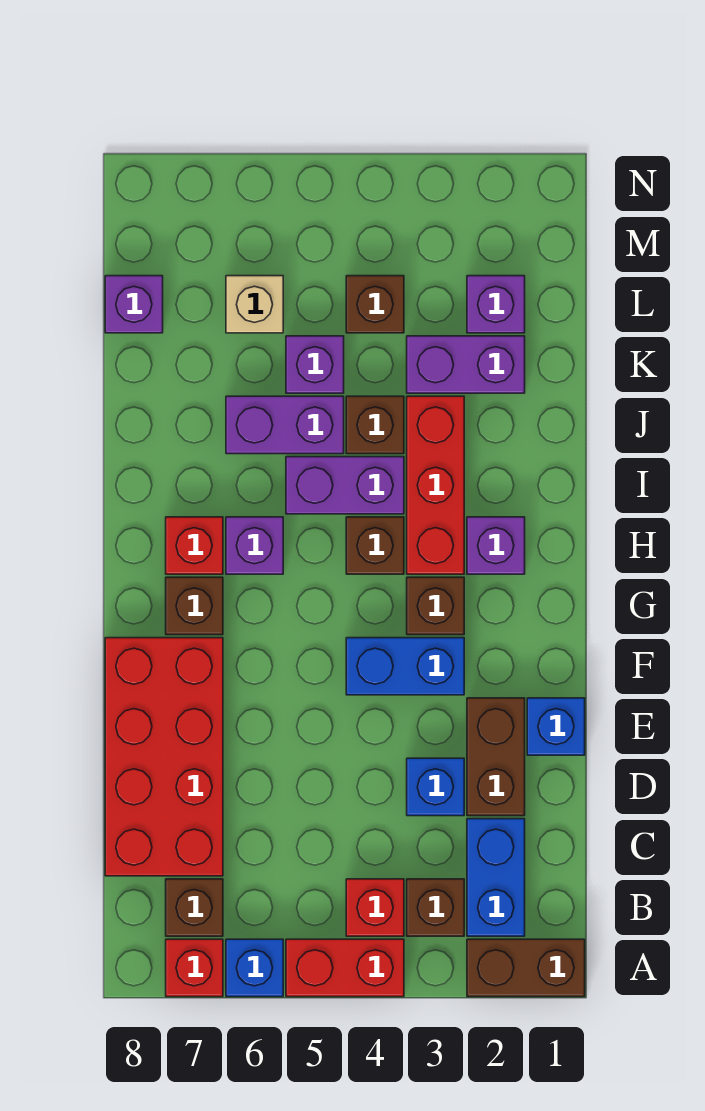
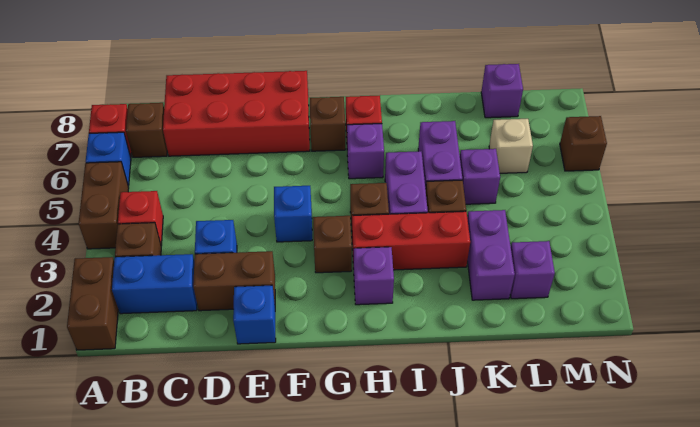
red 1x2 brick [286,939,404,997] -> brown 1x2 brick [79,162,129,249]
blue 1x2 brick [346,638,464,695] -> blue 1x1 brick [274,186,312,242]
brown 1x1 brick [346,276,404,333] -> brown 1x1 brick moved to [560,116,607,171]

